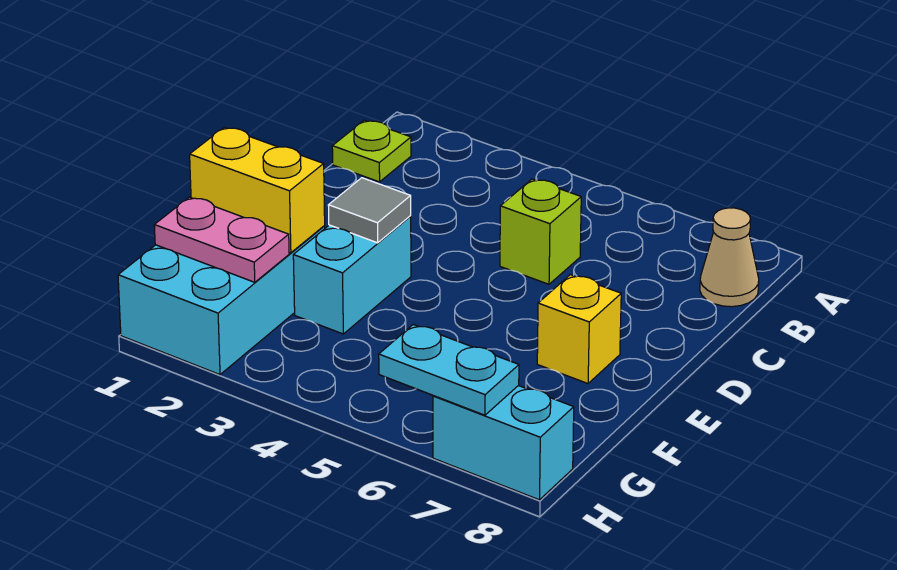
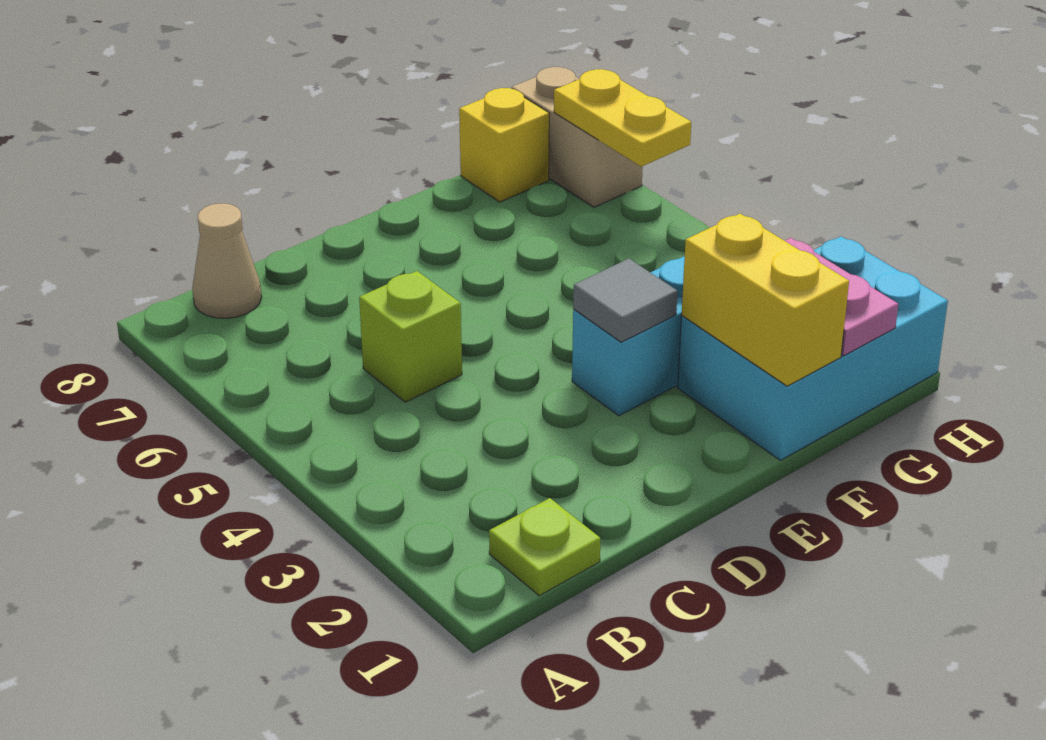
yellow 1x1 brick [537,275,621,383] -> yellow 1x1 brick moved to [459,88,549,202]
cyan 1x2 plate [379,325,519,415] -> yellow 1x2 plate [554,69,691,167]
cyan 1x2 brick [433,386,574,500] -> tan 1x2 brick [512,67,643,207]

